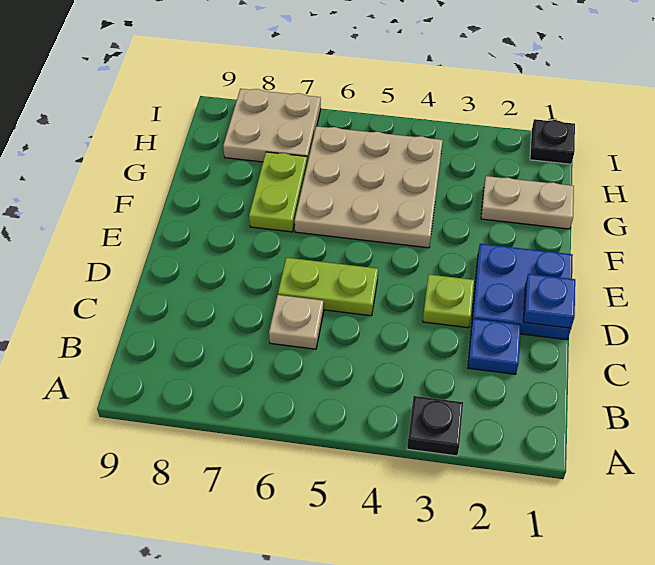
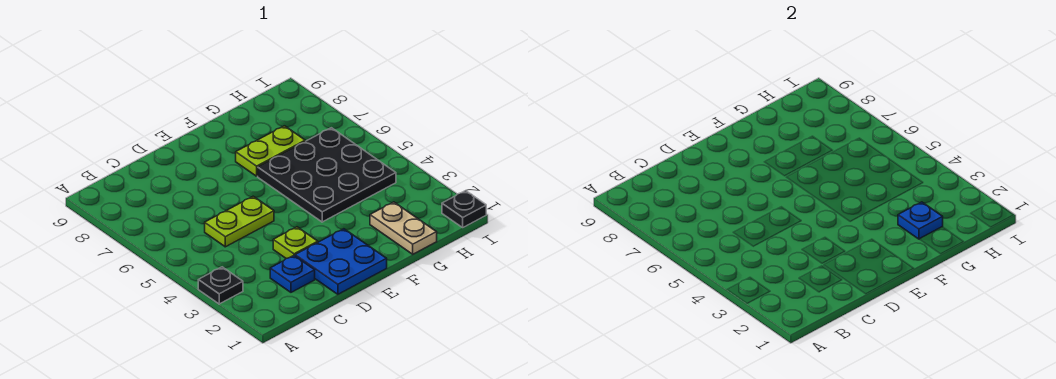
tan 1x1 plate [269,295,324,349] -> none
blue 1x1 plate [523,274,575,328] -> blue 1x1 plate moved to [898,202,943,239]
lime 1x2 plate [278,258,378,316] -> lime 1x2 plate turned to [205,196,274,247]
tan 3x3 plate [295,126,443,248] -> black 3x3 plate [258,128,396,222]
tan 2x2 plate [223,89,321,163] -> none

